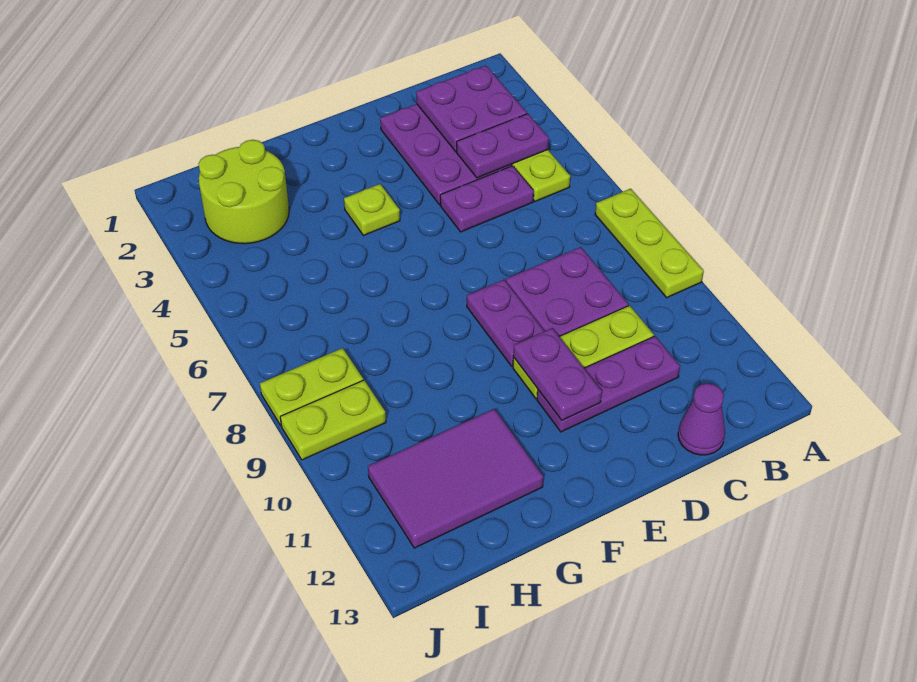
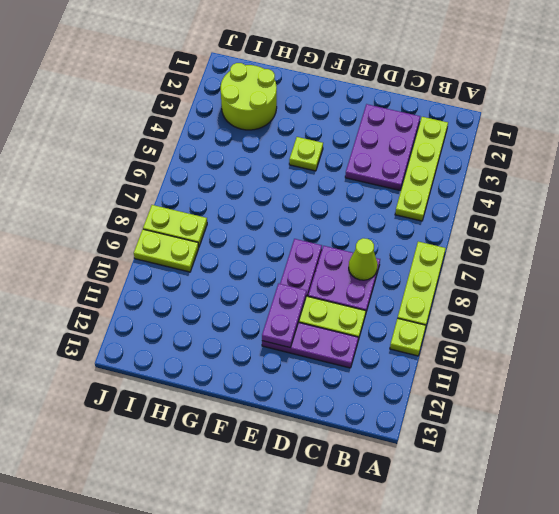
none -> lime 1x1 plate [390,318,426,356]
purple 2x2 plate [416,66,527,152] -> none
purple 1x2 plate [457,114,549,178] -> none
purple 1x2 plate [440,166,534,232] -> none
none -> lime 1x1 cone [349,238,378,280]
purple 1x1 cone [678,383,725,455] -> none
purple 2x3 tile [368,409,543,548] -> none

